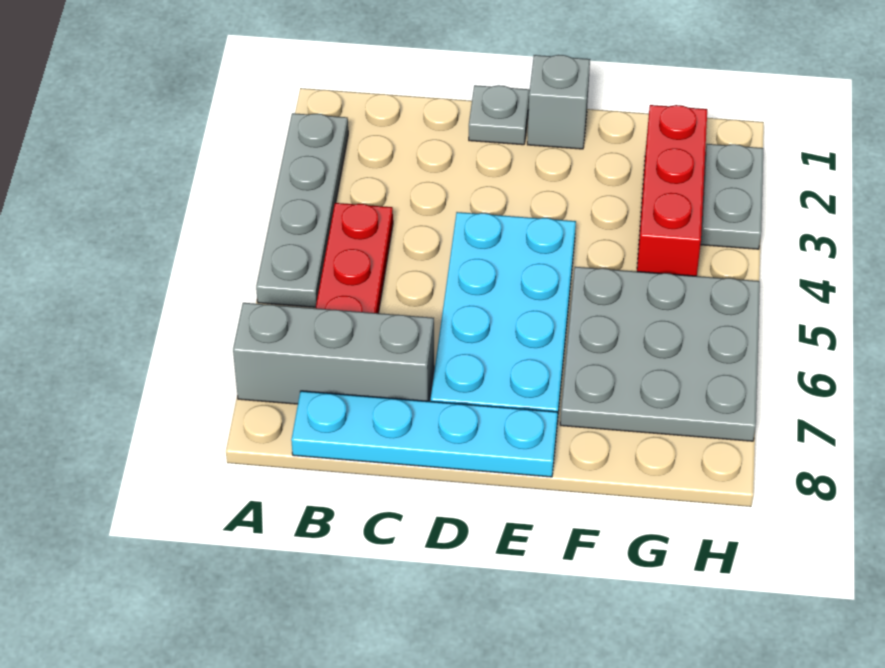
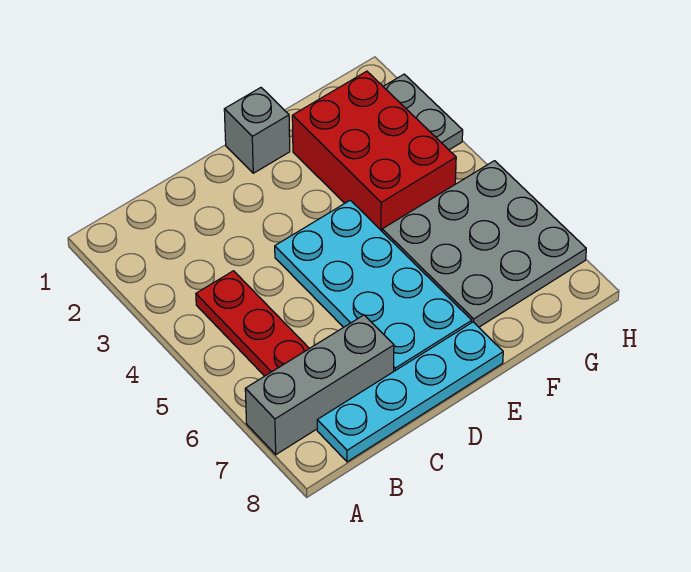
grey 1x4 plate [256,113,348,307] -> none
grey 1x1 plate [469,85,530,145] -> none
red 1x3 brick [637,105,707,276] -> red 2x3 brick [292,71,456,231]

